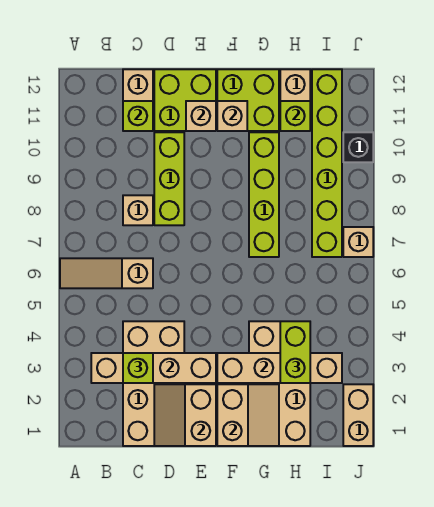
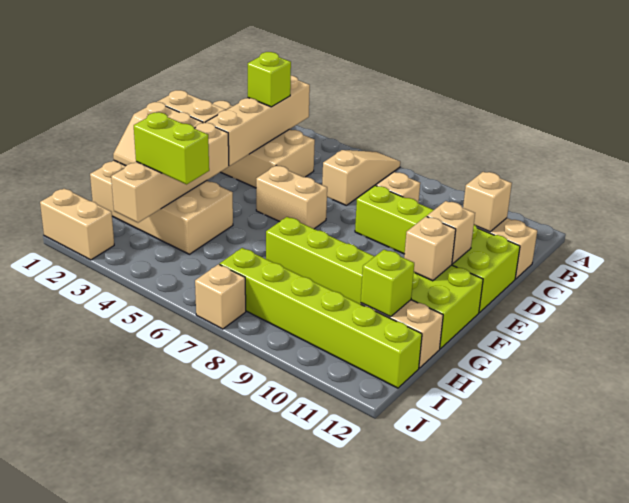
lime 1x1 brick [123,101,153,131] -> tan 1x1 brick [463,172,512,232]
none -> tan 1x2 brick [256,165,327,229]
black 1x1 brick [343,132,373,162] -> none

